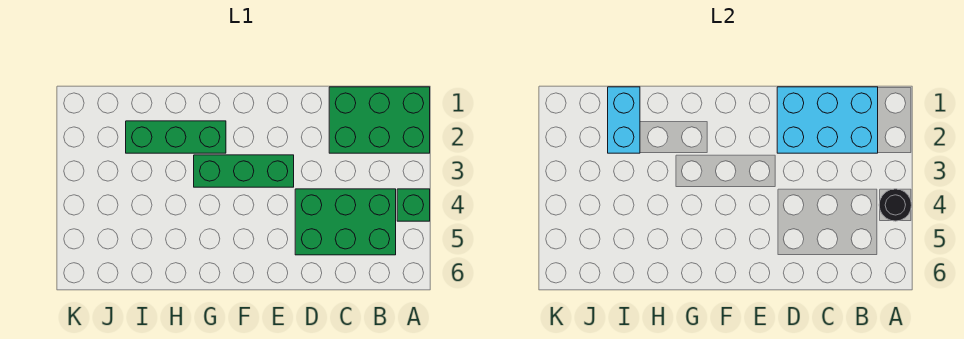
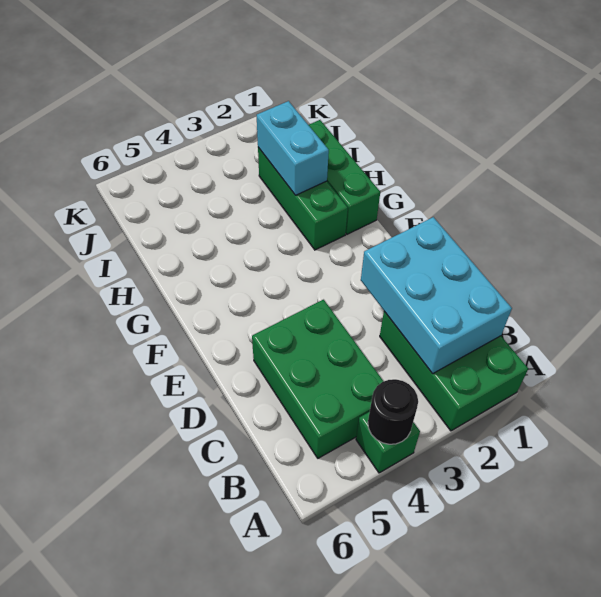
green 1x3 brick [194,155,294,187] -> green 1x3 brick moved to [309,120,380,234]
cyan 1x2 brick [608,87,640,153] -> cyan 1x2 brick turned to [257,101,329,195]

